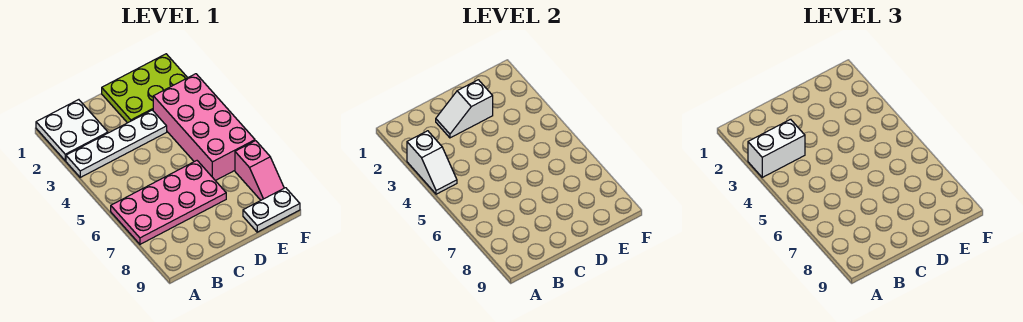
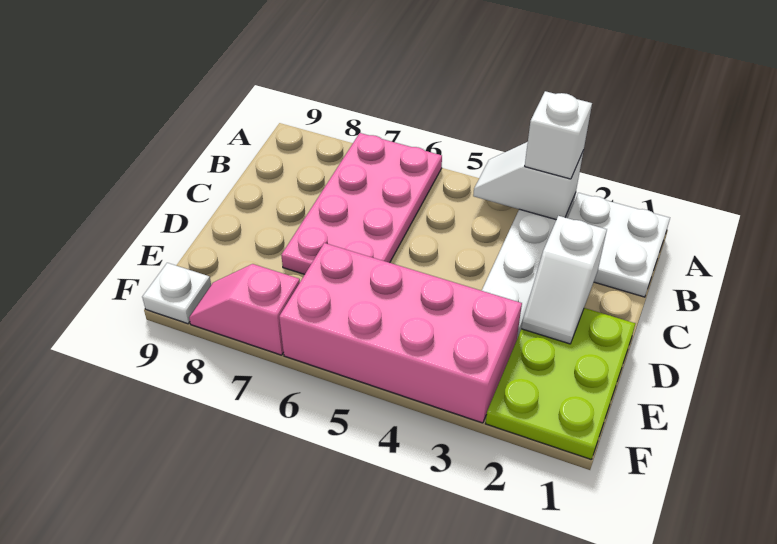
white 1x2 brick [748,119,805,177] -> white 1x1 brick [525,91,592,179]
white 1x2 slope [436,80,493,138] -> white 1x2 slope turned to [521,216,607,344]
white 1x2 plate [243,188,300,232] -> white 1x1 plate [142,263,211,324]

